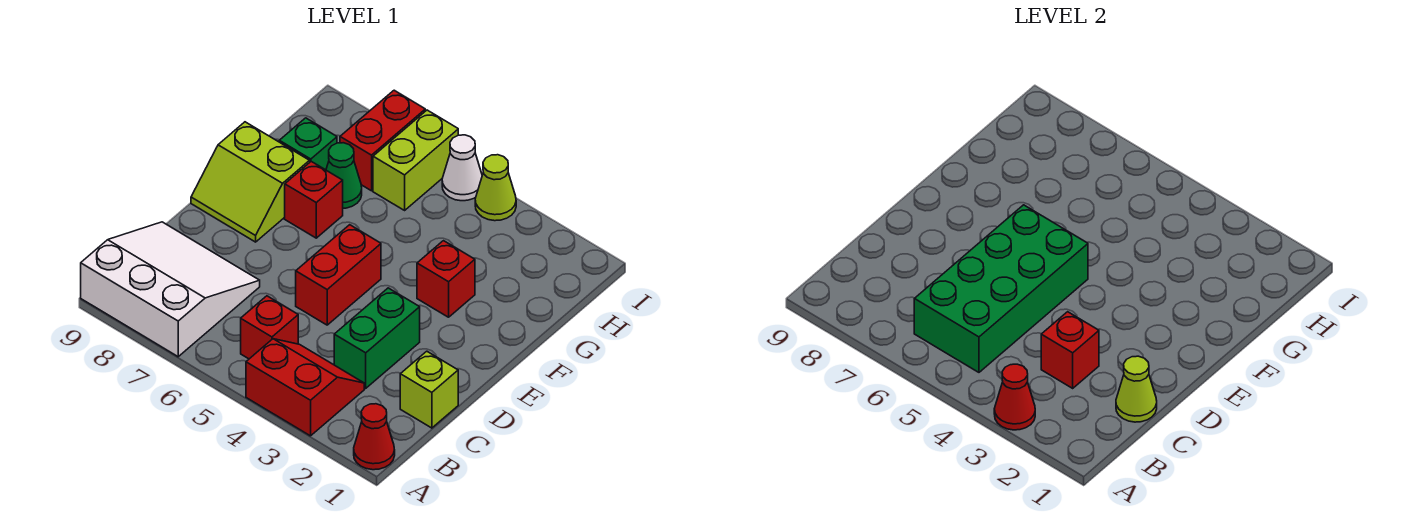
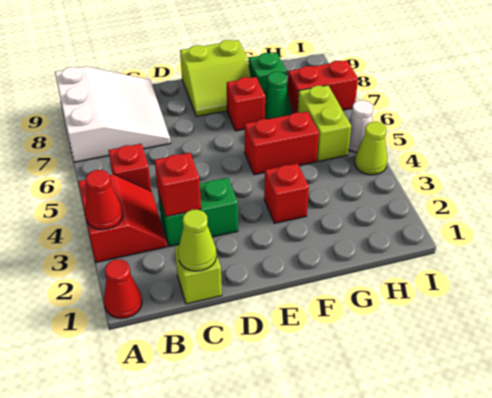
green 2x4 brick [914,205,1088,372] -> none
red 1x2 brick [296,225,381,325] -> red 1x2 brick moved to [245,112,319,175]
lime 2x2 slope [191,122,310,242] -> lime 2x2 slope turned to [180,40,251,117]
lime 1x2 brick [373,110,458,210] -> lime 1x2 brick turned to [297,85,351,161]

